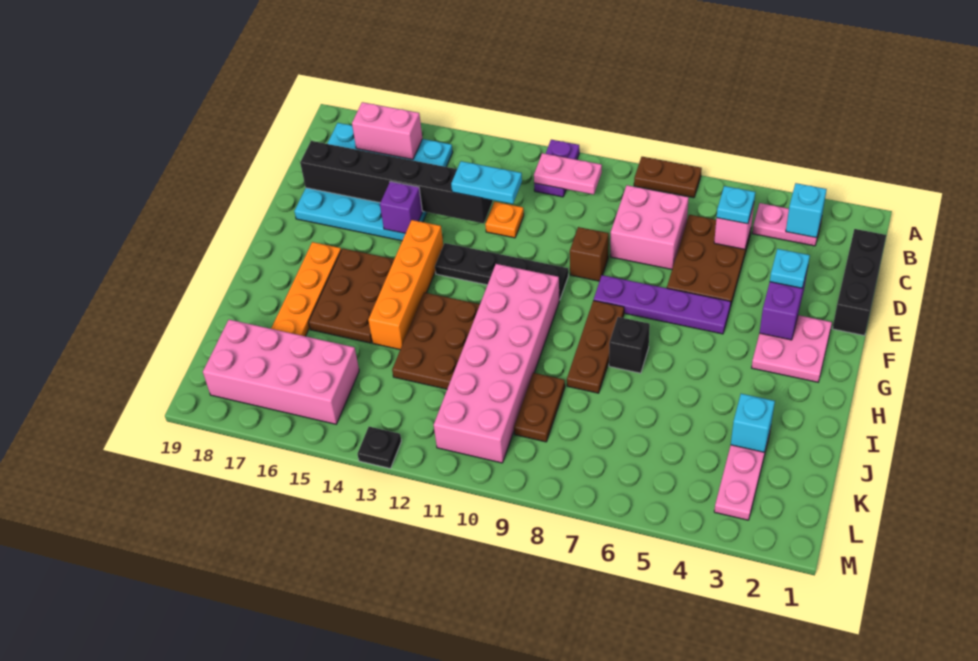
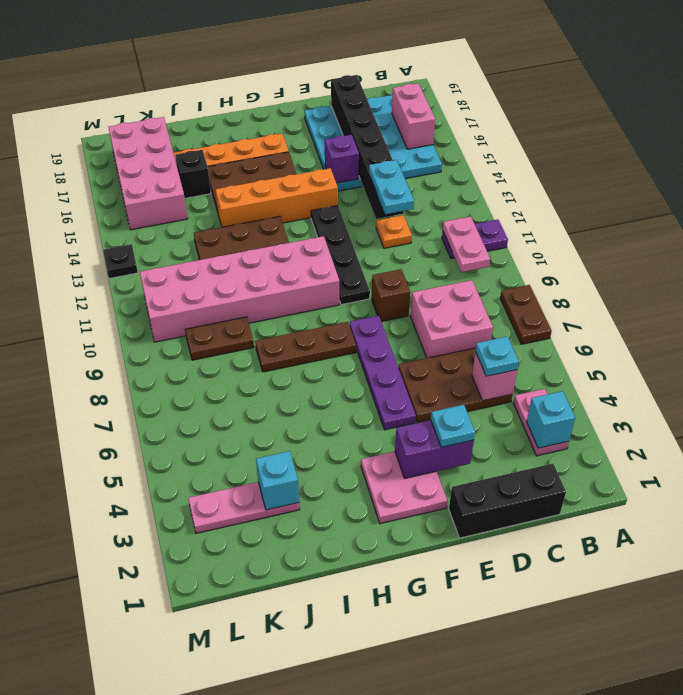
black 1x1 brick [609,317,650,373] -> black 1x1 brick moved to [175,150,211,198]

